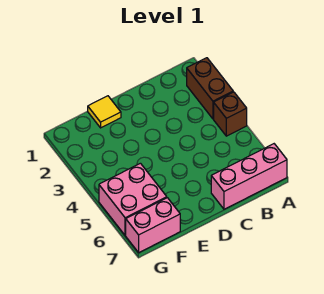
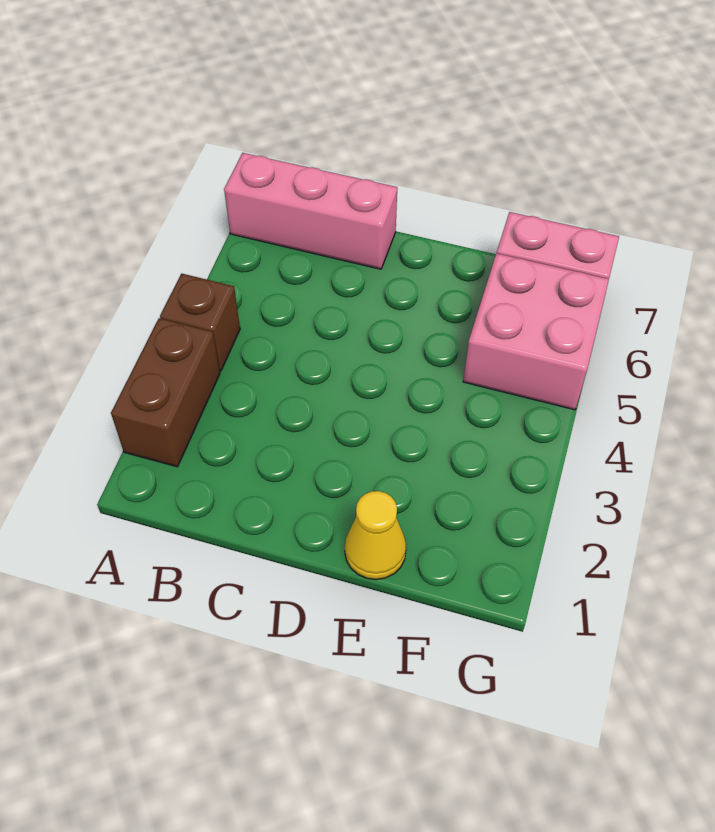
yellow 1x1 tile [88,96,121,128] -> yellow 1x1 cone [345,491,406,580]

